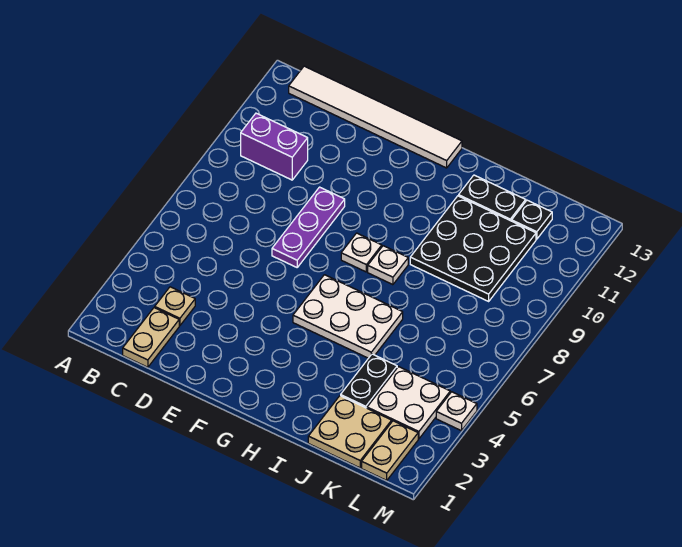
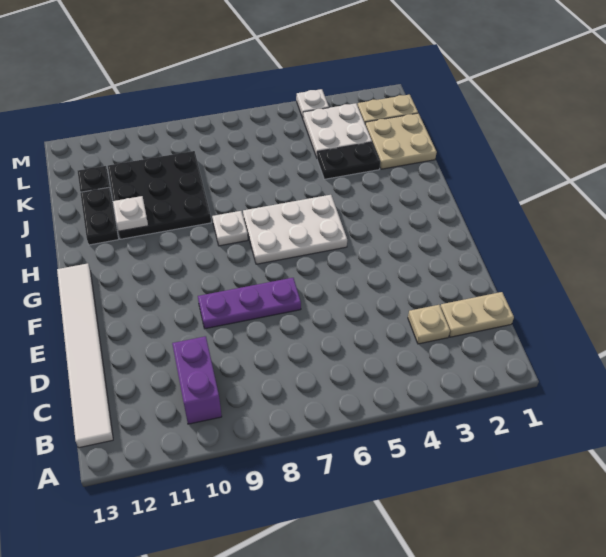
white 2x3 plate [293,275,403,358] -> white 2x3 plate turned to [243,195,347,264]
white 1x1 plate [341,233,382,272] -> white 1x1 plate moved to [113,196,148,231]

